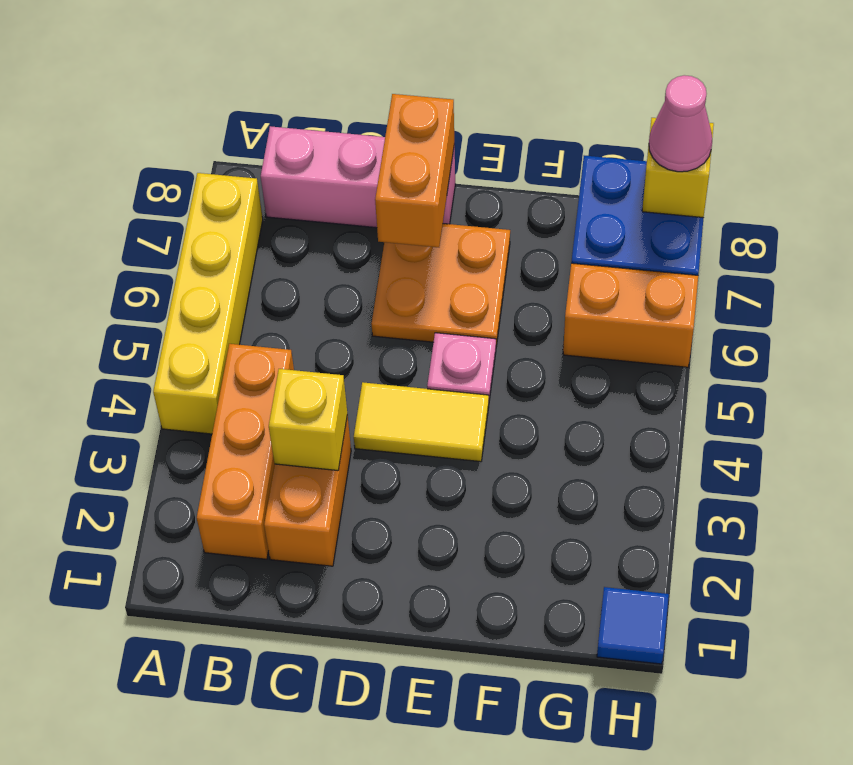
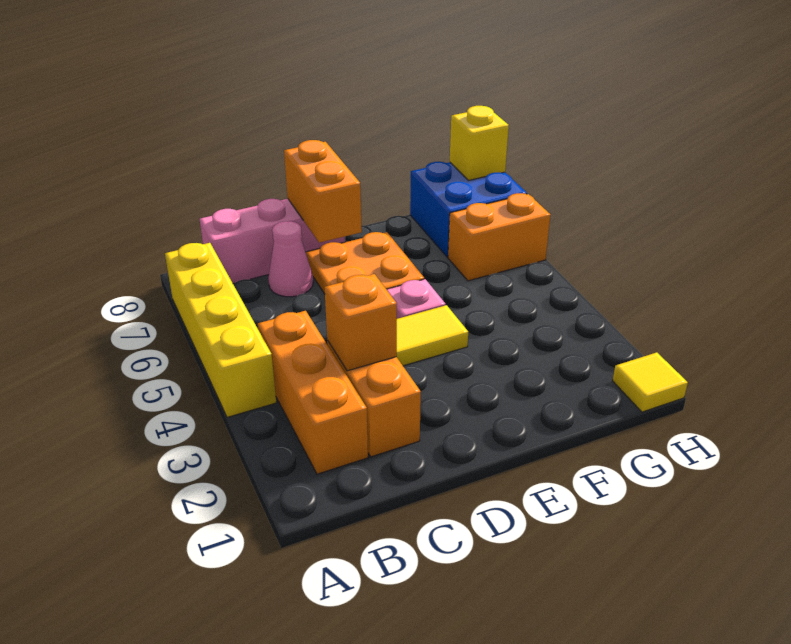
yellow 1x1 brick [269,369,347,470] -> orange 1x1 brick [324,274,397,371]
blue 1x1 tile [597,587,669,664] -> yellow 1x1 tile [613,352,688,412]
pink 1x1 cone [649,75,712,172] -> pink 1x1 cone moved to [268,221,313,297]

